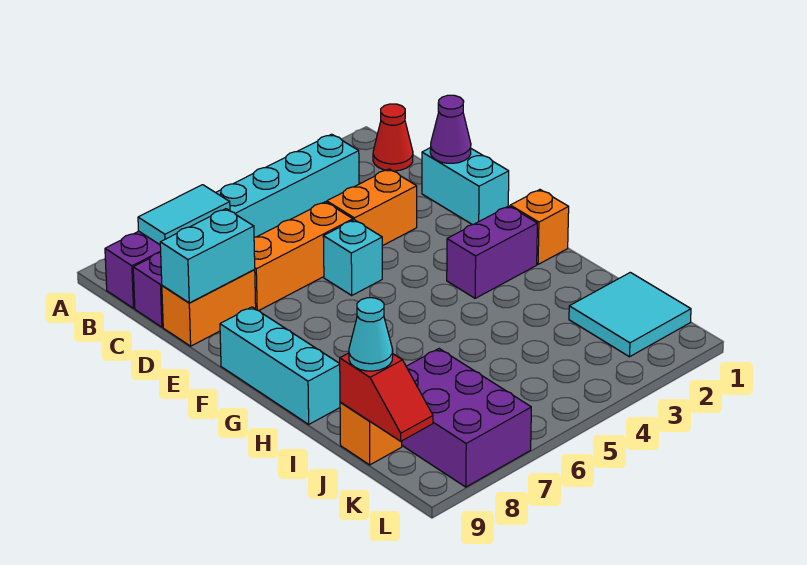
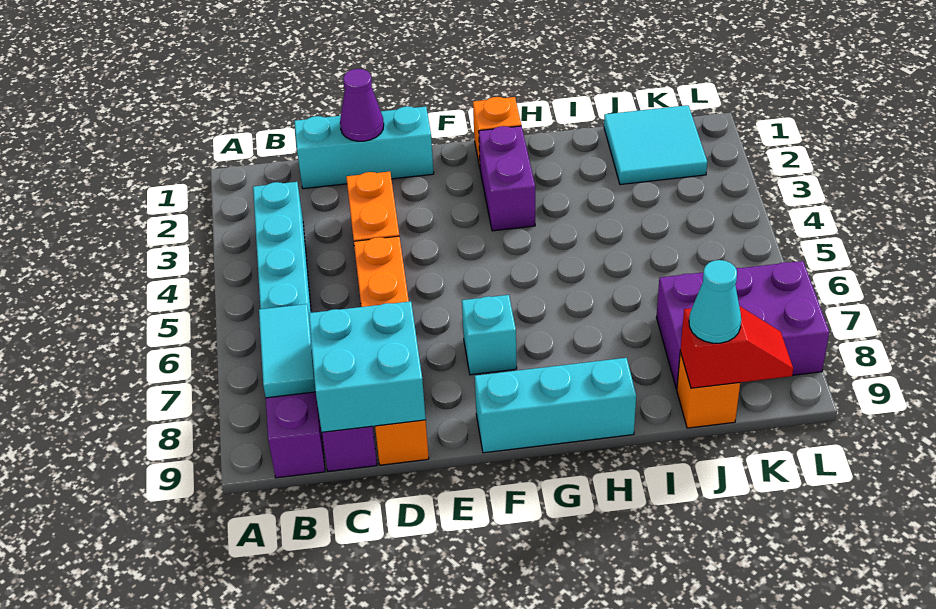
red 1x1 cone [373,104,413,171] -> none
cyan 1x2 brick [422,148,509,225] -> cyan 1x3 brick [294,106,434,189]
cyan 1x2 brick [160,209,255,303] -> cyan 2x2 brick [309,301,426,432]
cyan 1x1 brick [323,220,382,295] -> cyan 1x1 brick moved to [462,295,517,375]

